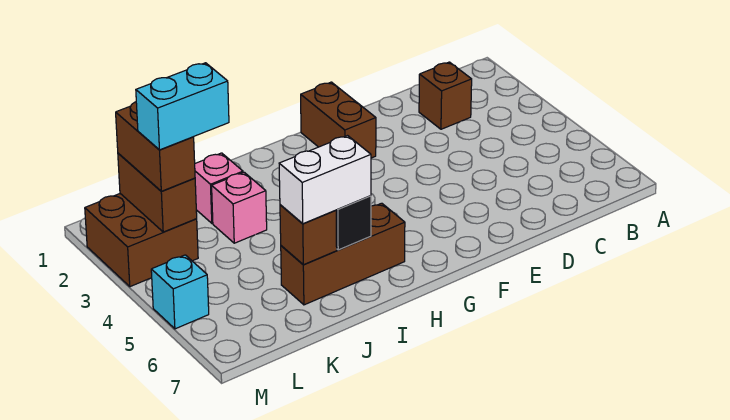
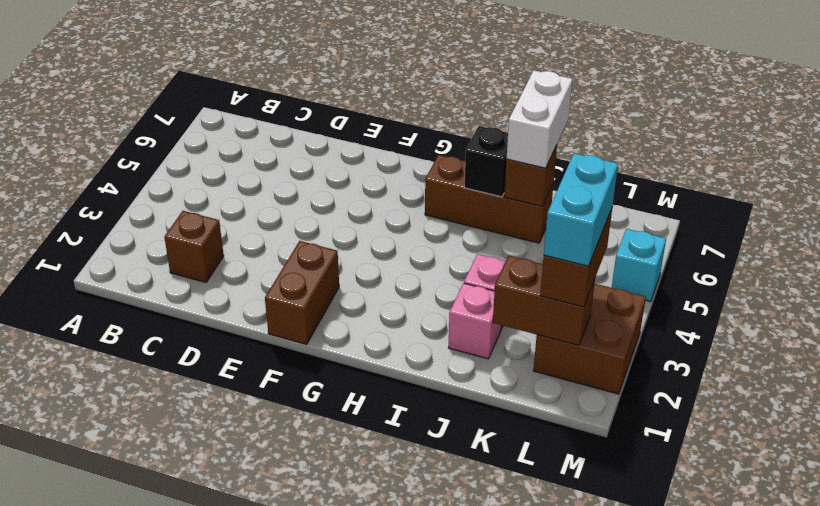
white 1x2 brick [279,136,371,224] -> white 1x2 brick turned to [507,71,572,168]
cyan 1x2 brick [136,63,229,150] -> cyan 1x2 brick turned to [544,153,618,266]
brown 1x2 brick [118,153,197,232] -> brown 1x2 brick turned to [493,256,595,346]

